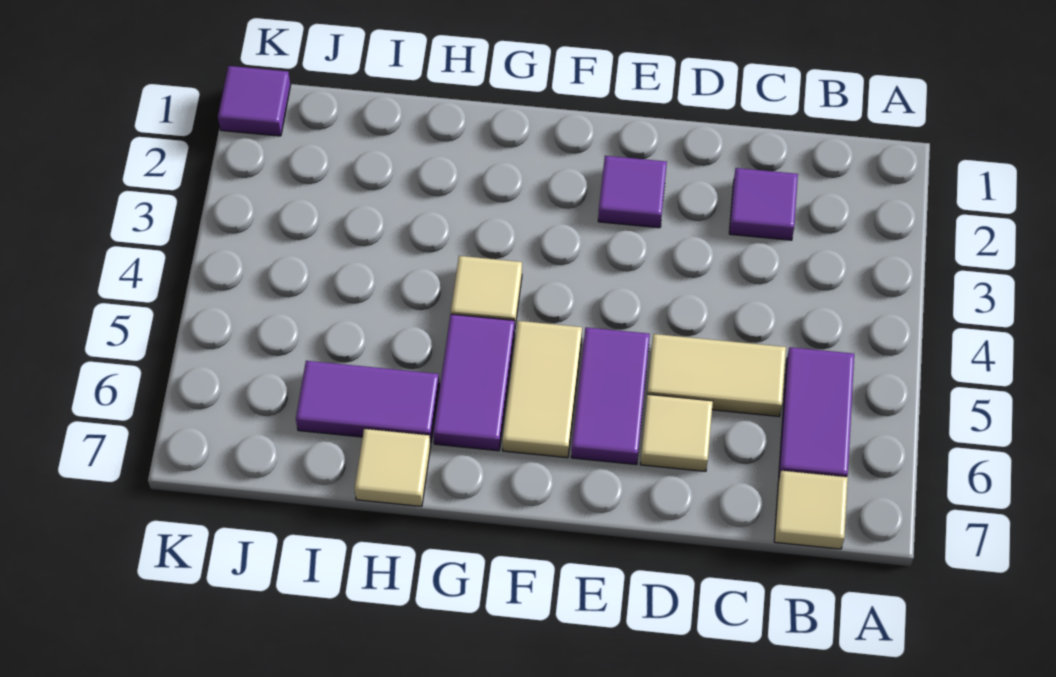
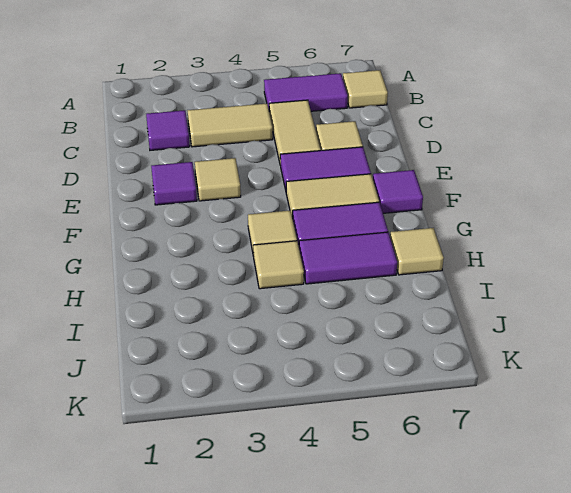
none -> tan 1x2 tile [187,104,273,147]
none -> tan 1x1 tile [195,158,241,201]
none -> tan 1x1 tile [253,241,304,289]
purple 1x2 tile [296,361,439,444] -> purple 1x2 tile turned to [299,232,397,284]
purple 1x1 tile [218,66,291,136] -> purple 1x1 tile moved to [373,170,423,213]

